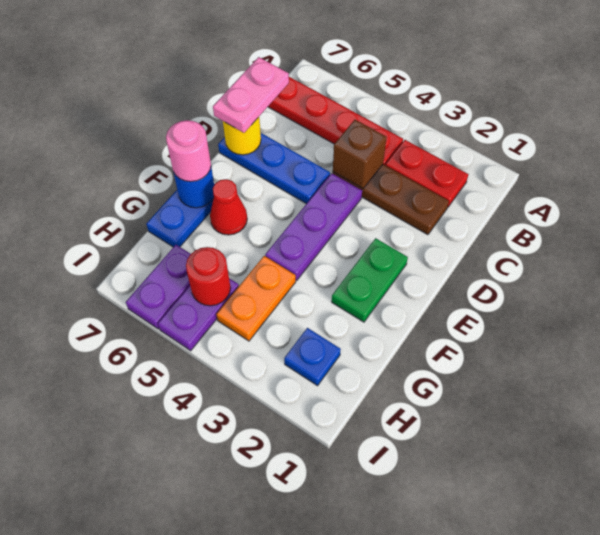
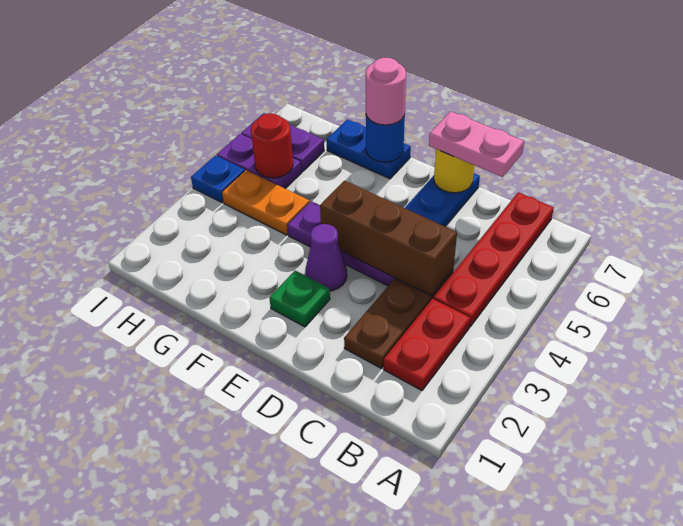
brown 1x1 brick [333,120,387,189] -> brown 1x3 brick [320,181,457,296]
green 1x2 plate [332,238,408,322] -> green 1x1 plate [269,271,330,327]
none -> purple 1x1 cone [305,224,347,291]
red 1x1 cone [210,179,247,235] -> none
blue 1x1 plate [284,328,341,386] -> blue 1x1 plate moved to [191,156,245,202]

